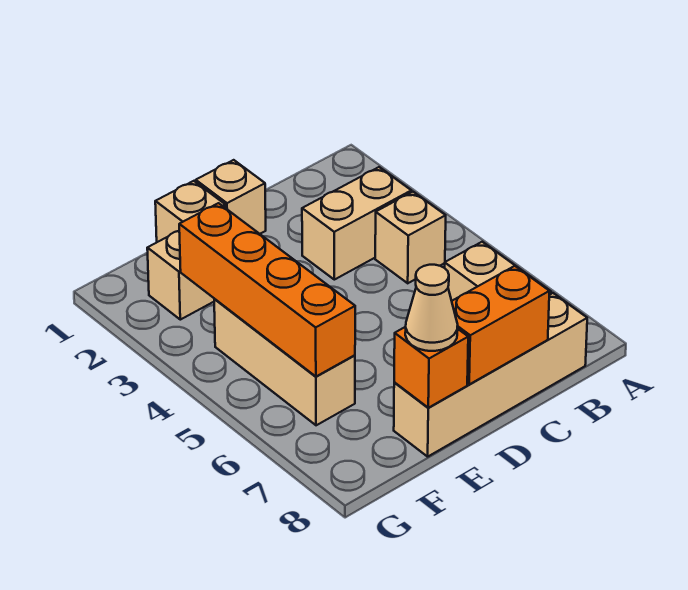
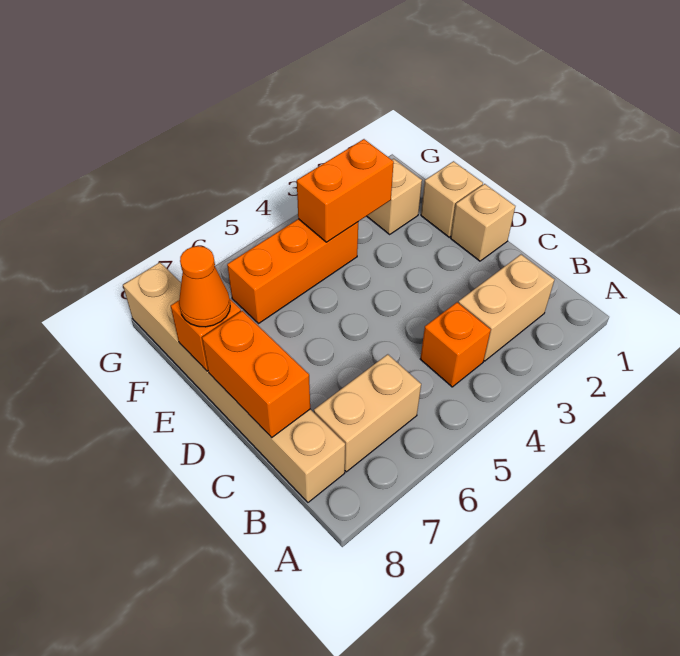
tan 1x2 brick [302,167,411,280] -> tan 1x2 brick turned to [458,255,555,361]
tan 1x1 brick [375,192,446,283] -> orange 1x1 brick [420,302,491,387]
tan 1x4 brick [394,293,587,457] -> tan 1x6 brick [123,262,345,502]
tan 1x1 cone [405,265,458,351] -> orange 1x1 cone [179,246,230,327]
orange 1x4 brick [179,203,355,376] -> orange 1x2 brick [297,139,394,242]
tan 1x3 brick [214,299,355,425] -> orange 1x3 brick [227,219,358,323]

